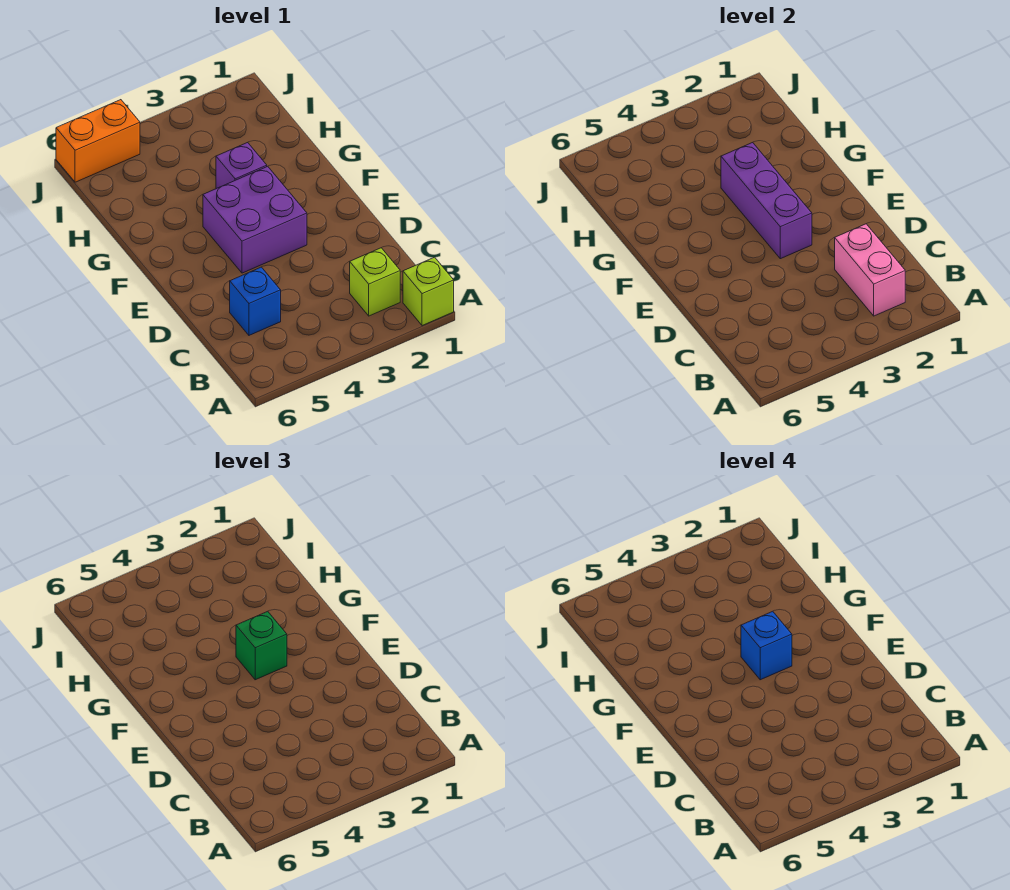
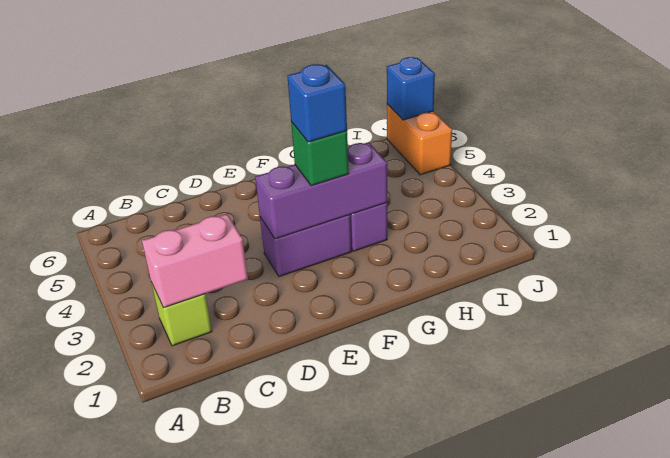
lime 1x1 brick [403,257,454,326] -> none
blue 1x1 brick [230,267,281,335] -> blue 1x1 brick moved to [387,57,435,120]
purple 2x2 brick [203,166,307,273] -> purple 1x2 brick [260,215,352,277]

